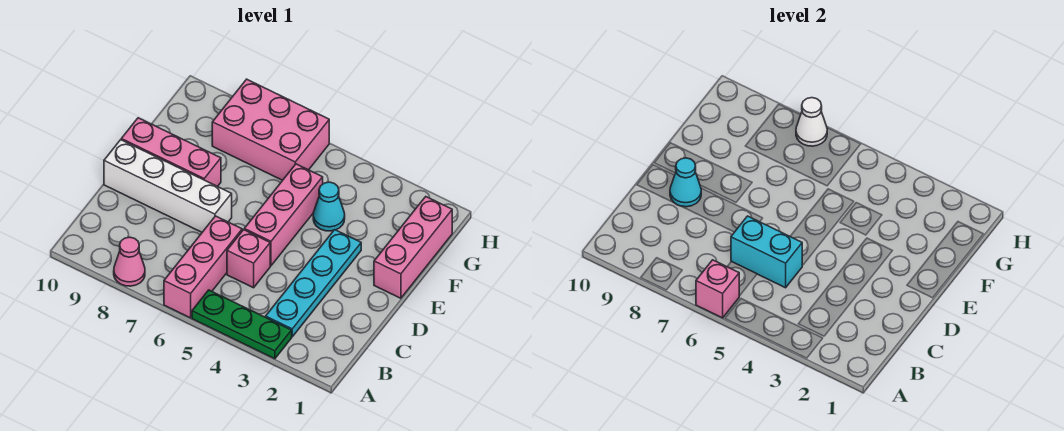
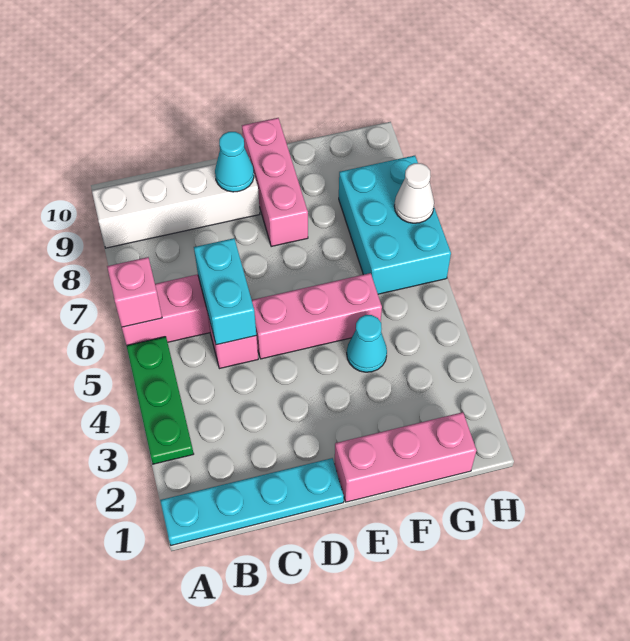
pink 1x1 cone [114,237,145,286] -> none
cyan 1x4 plate [266,230,361,337] -> cyan 1x4 plate moved to [160,458,344,545]
white 1x4 brick [104,140,232,232] -> white 1x4 brick turned to [92,164,260,248]
pink 2x3 brick [212,79,329,180] -> cyan 2x3 brick [339,156,451,294]

